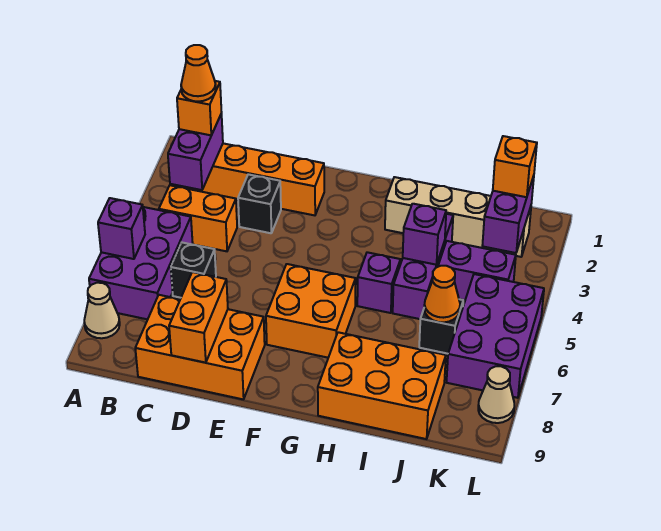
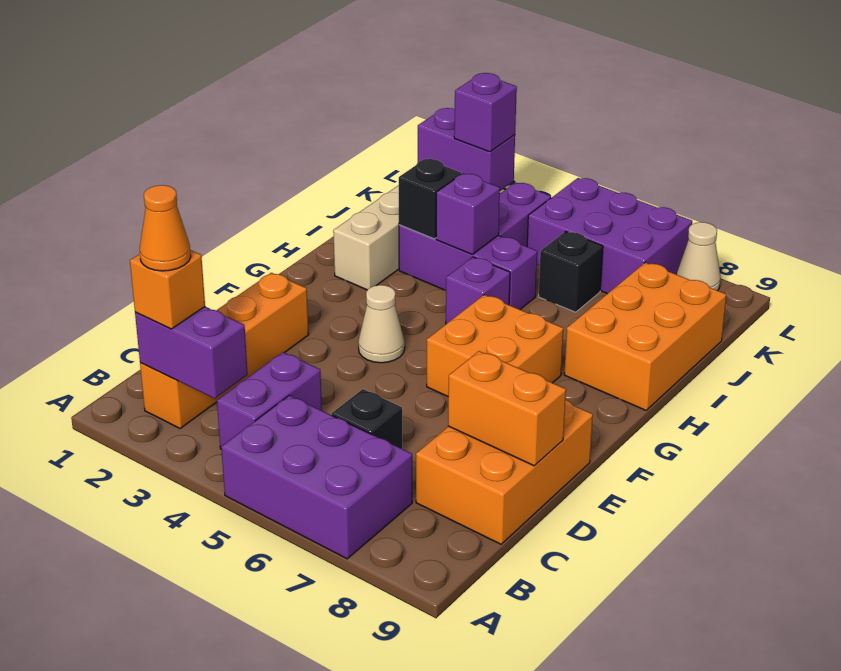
purple 1x1 brick [98,198,145,259] -> purple 1x1 brick moved to [454,73,517,152]
tan 1x1 cone [84,283,120,338] -> tan 1x1 cone moved to [358,285,405,363]
orange 1x2 brick [159,185,237,251] -> purple 1x2 brick [217,352,322,449]
black 1x1 brick [238,174,281,233] -> black 1x1 brick moved to [399,159,461,239]
orange 1x1 cone [424,266,460,322] -> none
orange 1x1 brick [493,136,537,197] -> none

